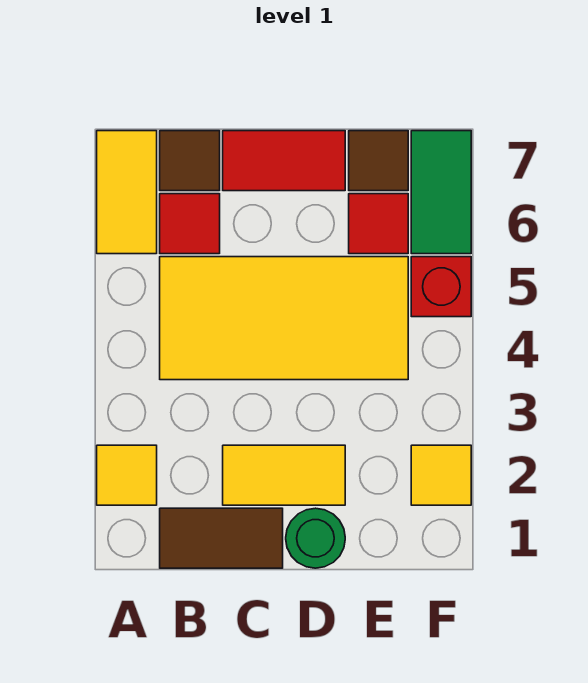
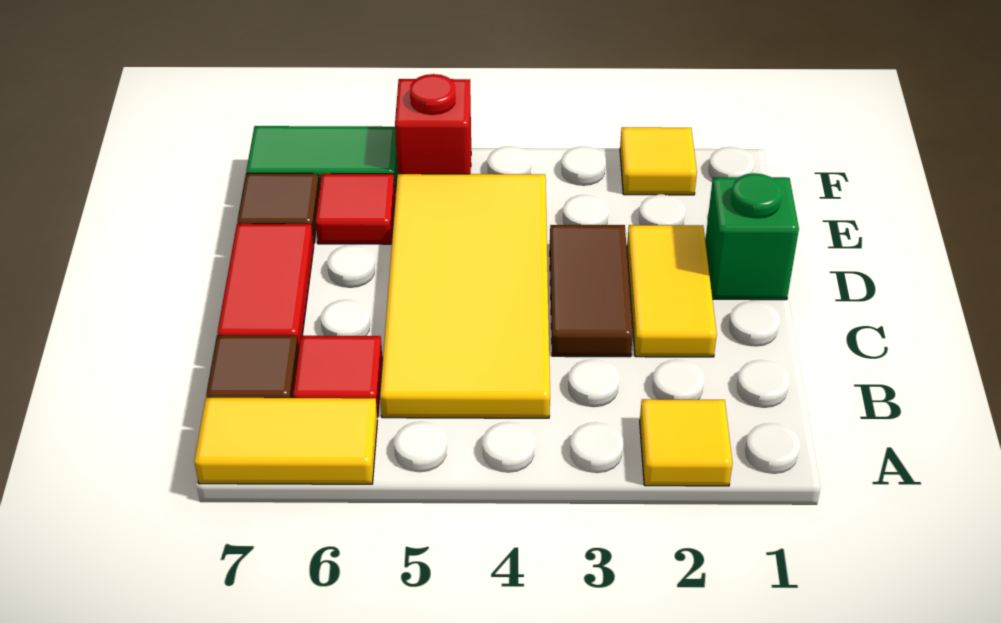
brown 1x2 tile [160,508,283,568] -> brown 1x2 tile moved to [550,225,633,357]
green 1x1 round brick [286,508,345,568] -> green 1x1 brick [705,173,799,300]

